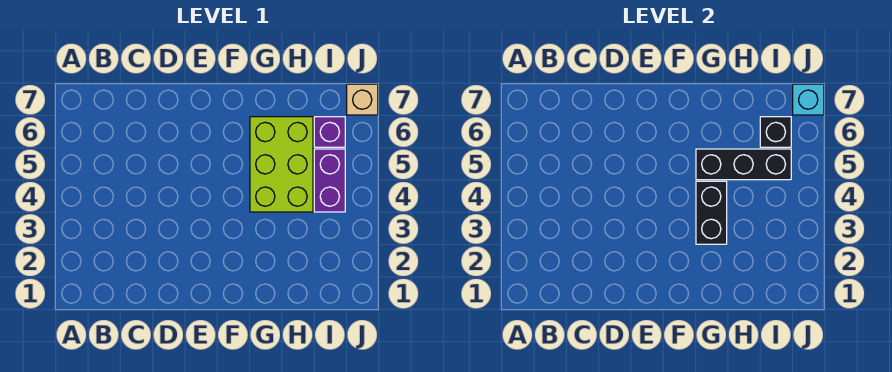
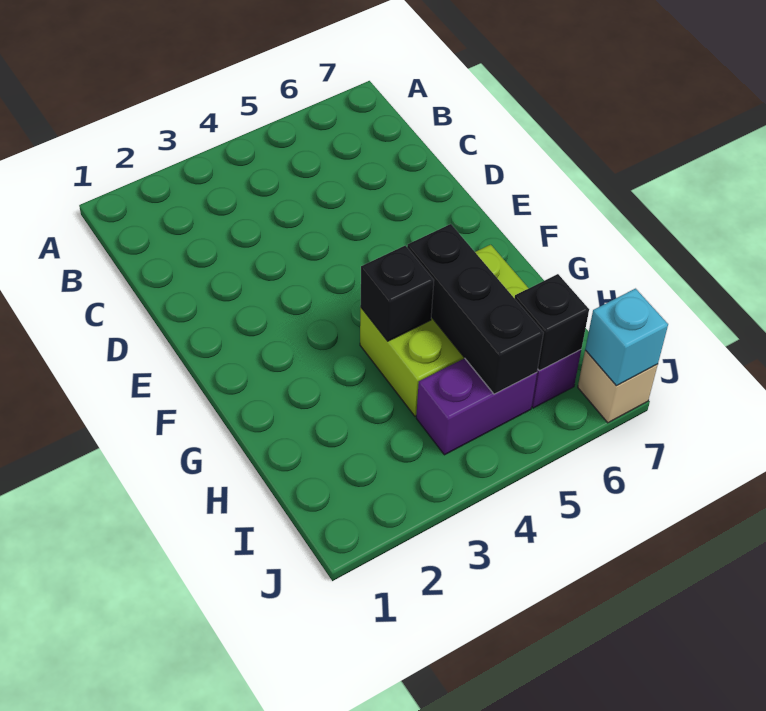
black 1x2 brick [696,181,727,244] -> black 1x1 brick [360,246,434,341]

